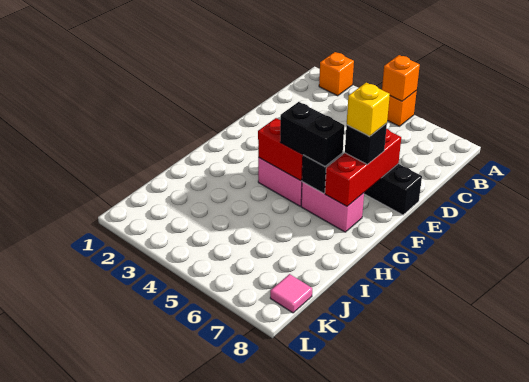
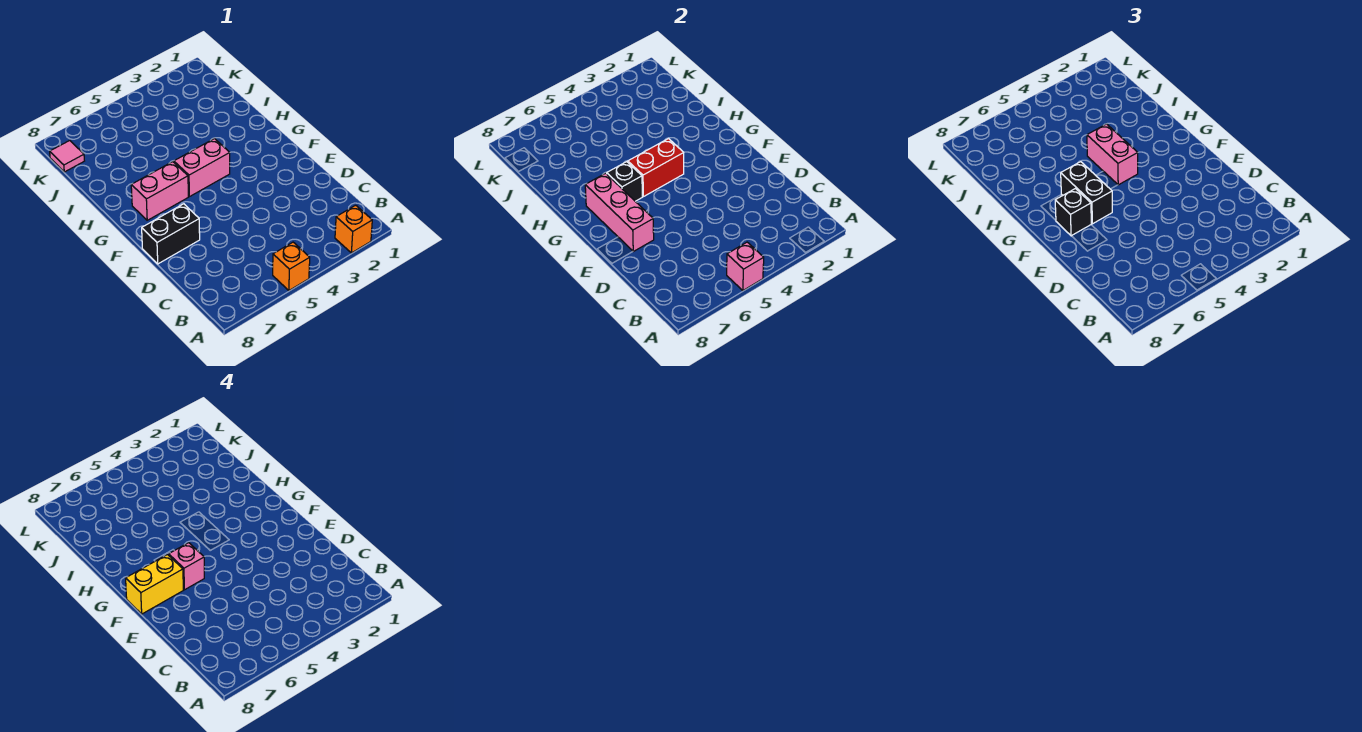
orange 1x1 brick [382,55,420,101] -> pink 1x1 brick [727,242,764,290]
red 1x3 brick [325,129,401,206] -> pink 1x3 brick [585,173,654,251]
none -> pink 1x1 brick [169,543,204,590]
yellow 1x1 brick [347,83,390,136] -> yellow 1x2 brick [126,555,183,614]
none -> pink 1x2 brick [1087,124,1138,185]
black 1x2 brick [280,102,344,166] -> black 1x2 brick turned to [1061,162,1112,224]

